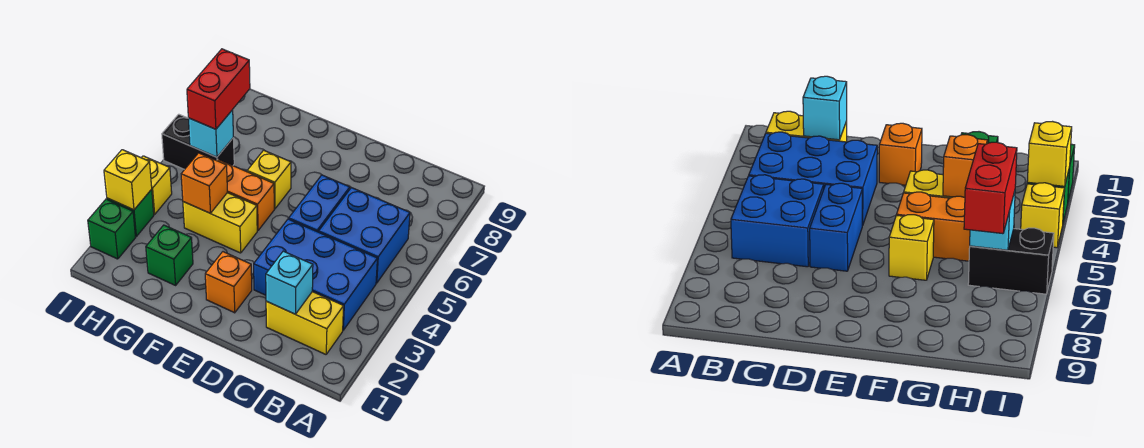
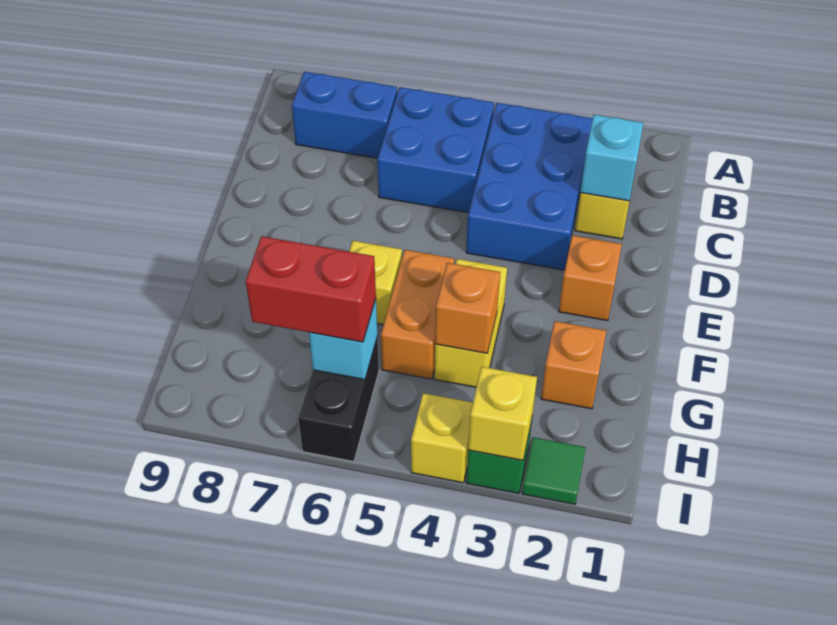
blue 1x2 brick [289,175,350,232] -> blue 1x2 brick moved to [292,72,397,158]
green 1x1 brick [146,225,193,285] -> orange 1x1 brick [541,321,606,409]
green 1x1 brick [88,199,136,259] -> green 1x1 tile [522,437,586,504]

